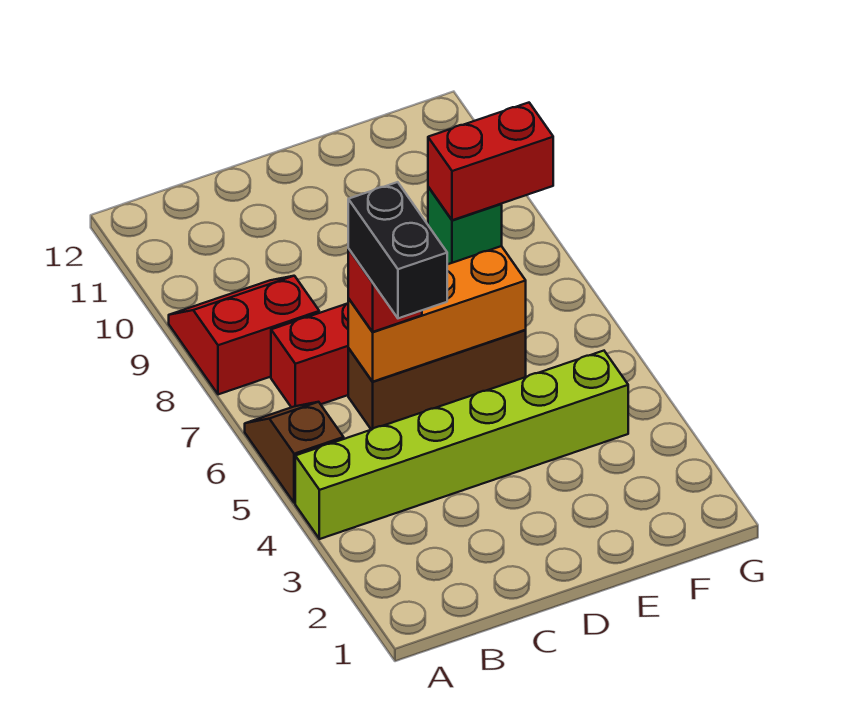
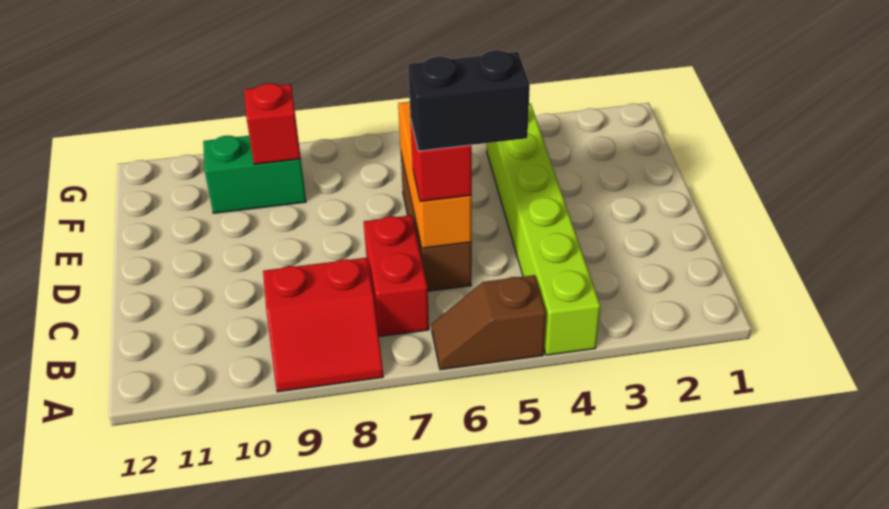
red 2x2 slope [169,276,319,394] -> red 2x2 slope turned to [263,258,383,392]
green 1x1 brick [428,187,502,264] -> green 1x2 brick [203,136,306,213]
red 1x2 brick [428,103,553,220] -> red 1x1 brick [244,83,301,164]

